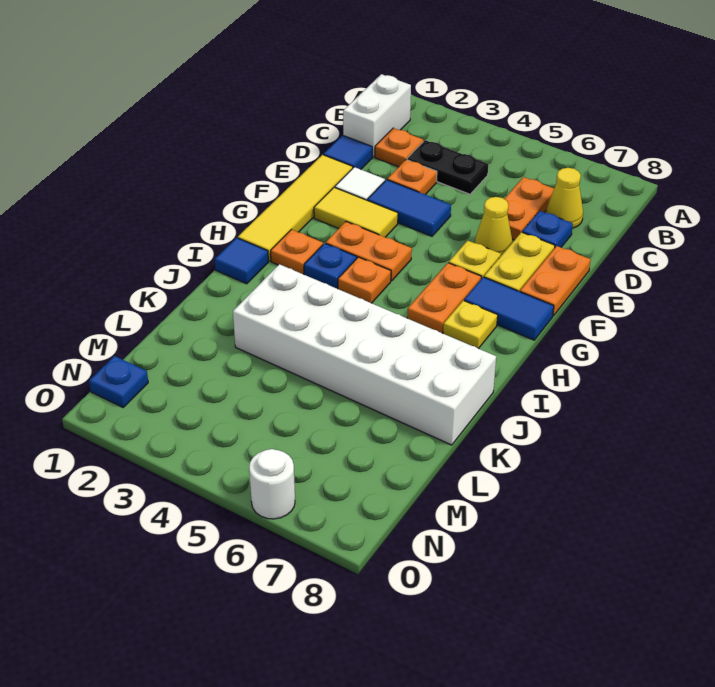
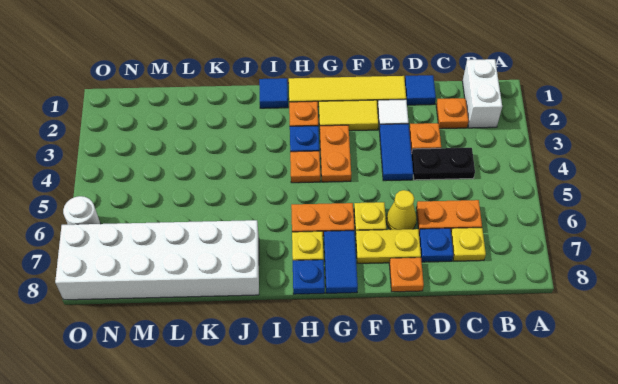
white 1x2 brick [343,74,411,157] -> white 1x2 brick turned to [463,59,502,128]
black 1x2 plate [407,140,488,194] -> black 1x2 plate turned to [412,148,475,180]
yellow 1x1 cone [546,168,583,228] -> yellow 1x1 plate [451,228,486,261]
orange 1x2 plate [520,246,591,316] -> orange 1x1 plate [389,258,424,292]
yellow 1x2 tile [314,187,398,237] -> yellow 1x2 tile turned to [319,100,379,131]
white 2x6 brick [233,264,496,445] -> white 2x6 brick turned to [55,220,259,300]
blue 1x1 plate [89,356,148,407] -> blue 1x1 plate moved to [293,260,325,294]

